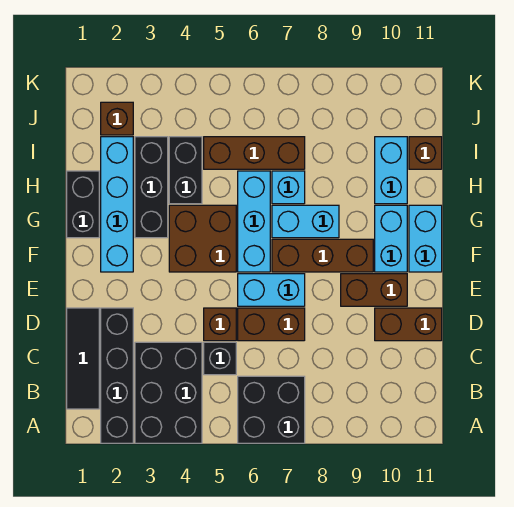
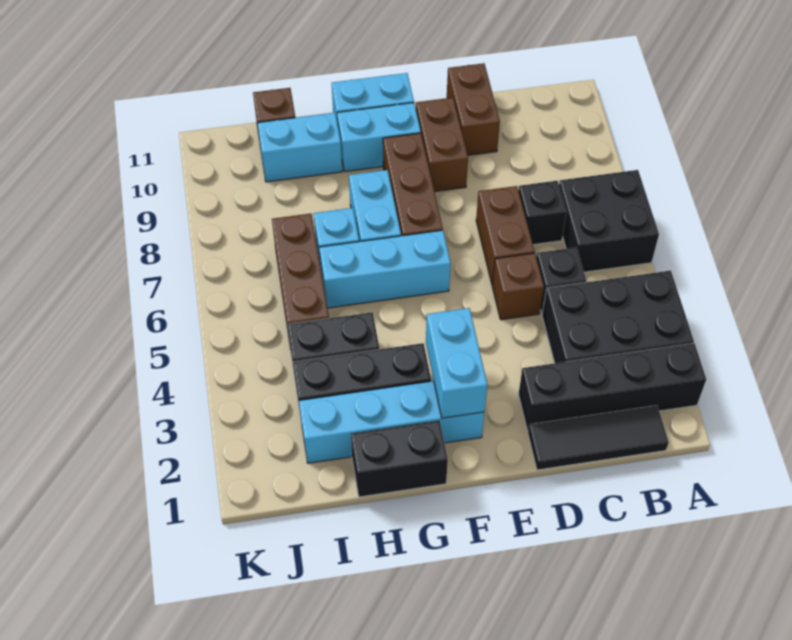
none -> black 1x1 brick [519,181,567,245]
cyan 1x2 brick [238,274,305,306] -> cyan 1x2 brick moved to [426,308,487,418]
brown 2x2 brick [169,205,236,272] -> none
brown 1x1 brick [101,102,133,135] -> none

